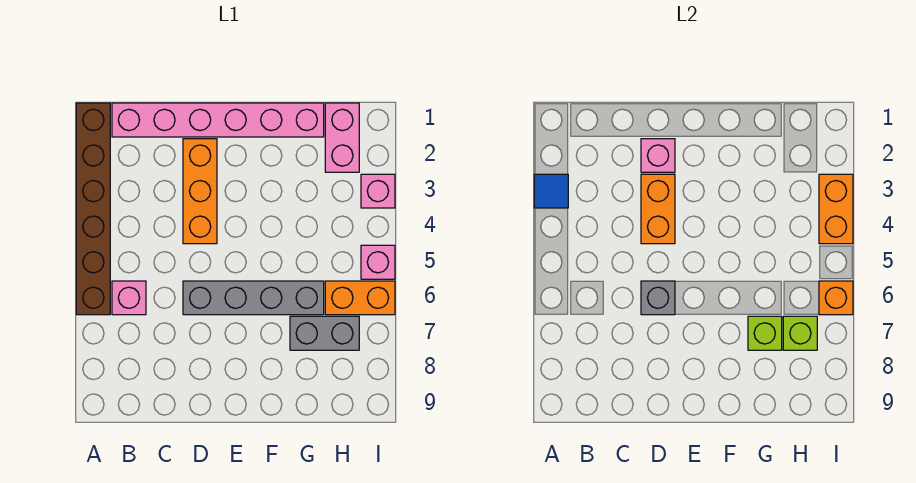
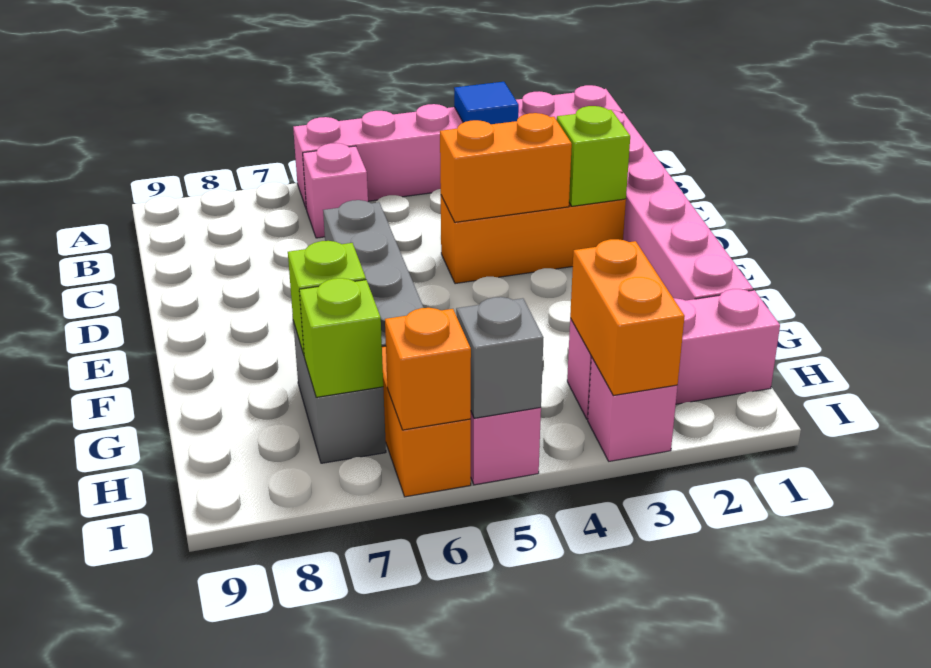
brown 1x6 brick [76,103,110,315] -> pink 1x6 brick [293,85,623,207]
pink 1x1 brick [641,139,675,172] -> lime 1x1 brick [557,106,630,206]
grey 1x1 brick [641,281,675,315] -> grey 1x1 brick moved to [456,297,544,418]
pink 1x2 brick [325,103,359,172] -> pink 1x3 brick [567,289,780,419]
orange 1x2 brick [819,174,853,244] -> orange 1x2 brick turned to [570,239,685,395]

